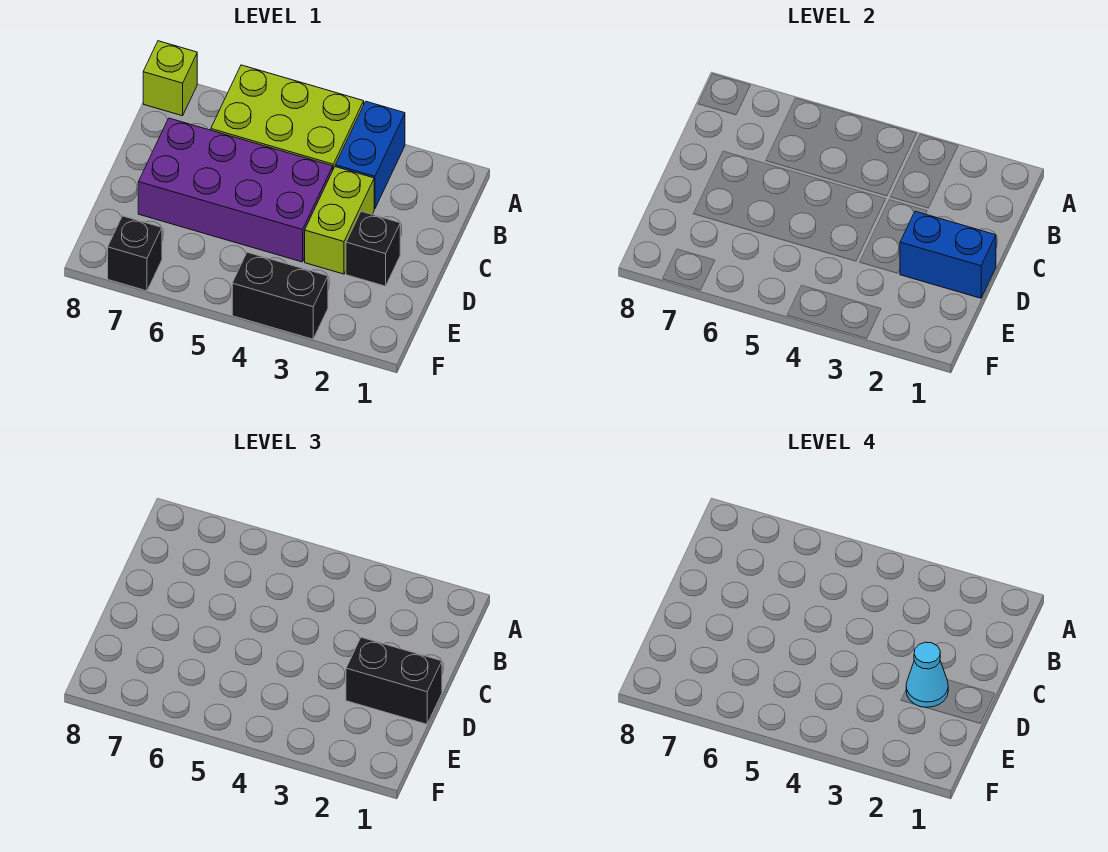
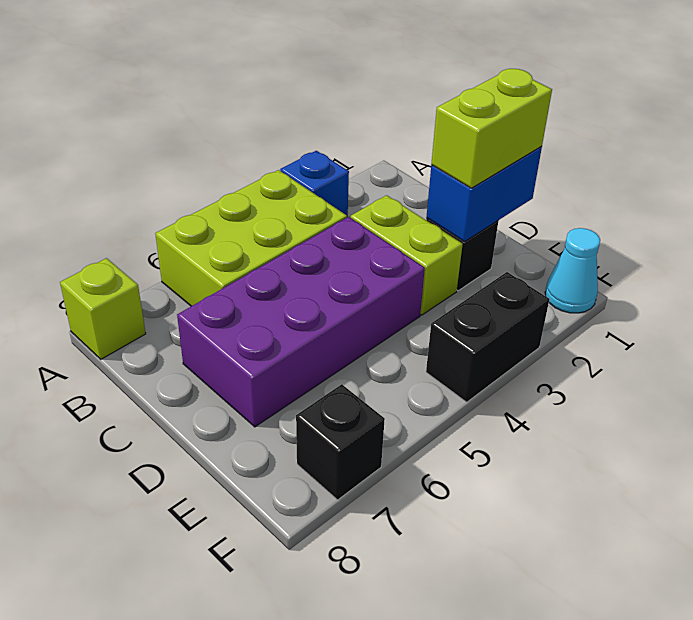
blue 1x2 brick [335,102,405,209] -> blue 1x1 brick [280,151,349,217]
black 1x2 brick [346,637,442,724] -> lime 1x2 brick [431,69,552,188]
cyan 1x1 cone [906,642,948,707] -> cyan 1x1 cone moved to [545,228,600,313]

